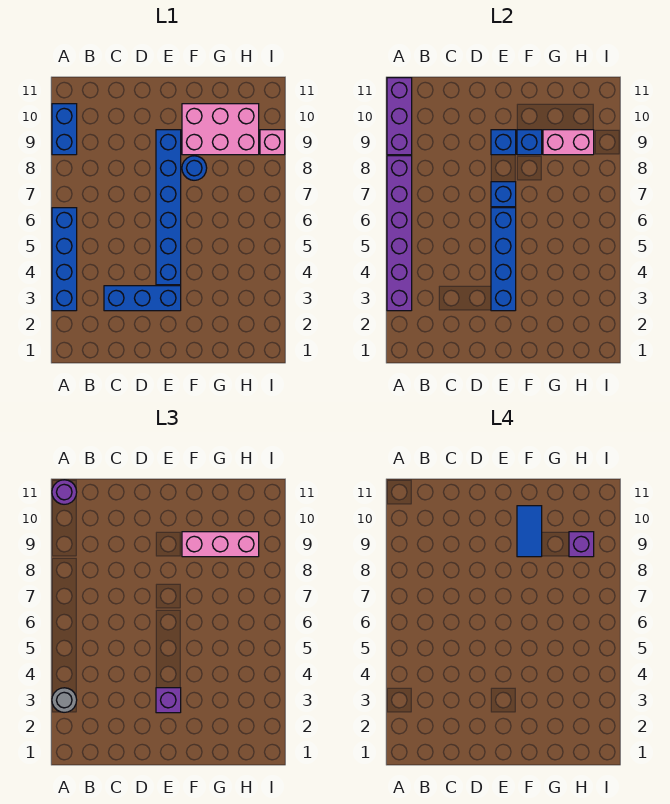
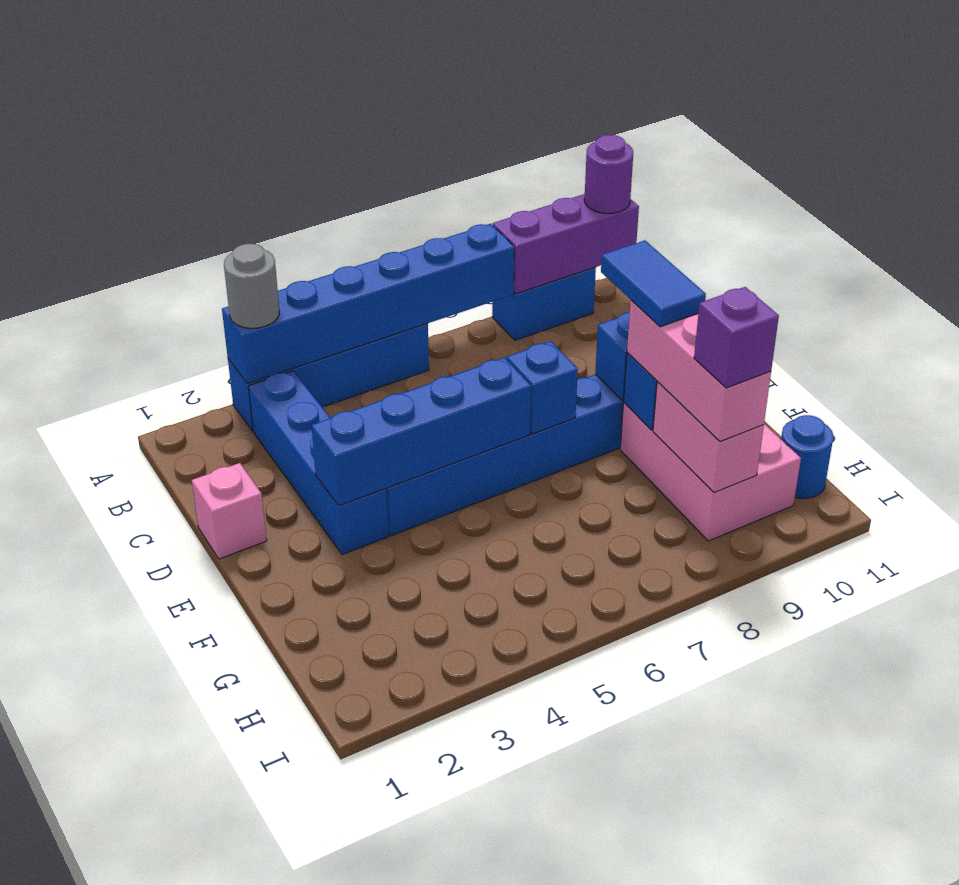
purple 1x6 brick [387,156,412,311] -> blue 1x6 brick [222,224,514,384]
blue 1x3 brick [104,286,181,311] -> blue 1x4 brick [248,371,389,554]
purple 1x1 brick [156,688,181,713] -> none
blue 1x1 round brick [182,156,207,180] -> blue 1x1 round brick moved to [781,415,834,498]
blue 1x2 tile [517,506,542,557] -> blue 1x2 tile turned to [601,240,706,327]
pink 1x1 brick [260,130,285,155] -> pink 1x1 brick moved to [192,463,267,559]

